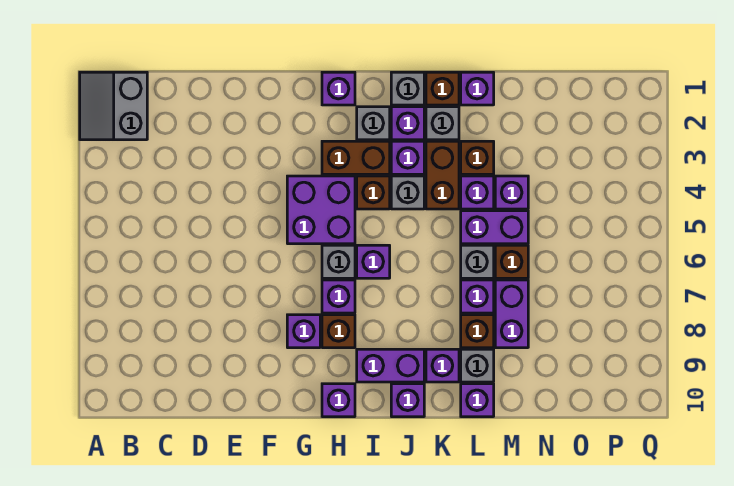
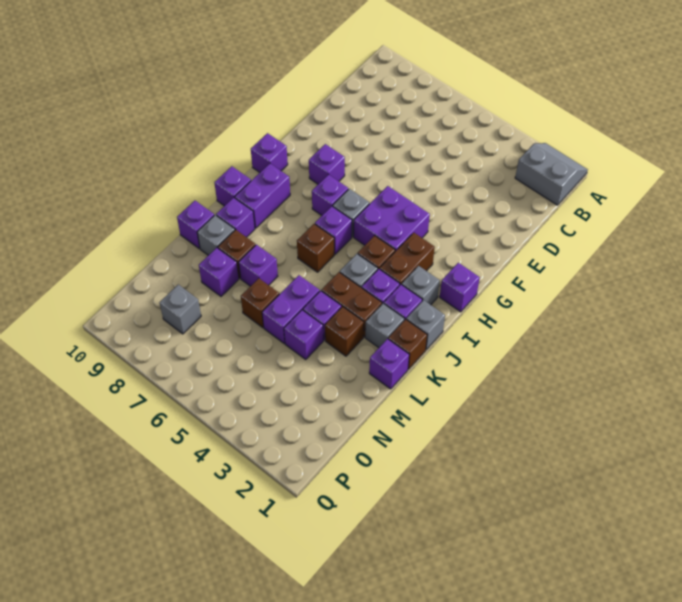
brown 1x1 brick [322,315,355,348] -> brown 1x1 brick moved to [297,224,334,272]
grey 1x1 brick [461,245,494,278] -> grey 1x1 brick moved to [160,285,201,334]
purple 1x2 brick [495,280,528,348] -> purple 1x1 brick [199,248,239,296]

